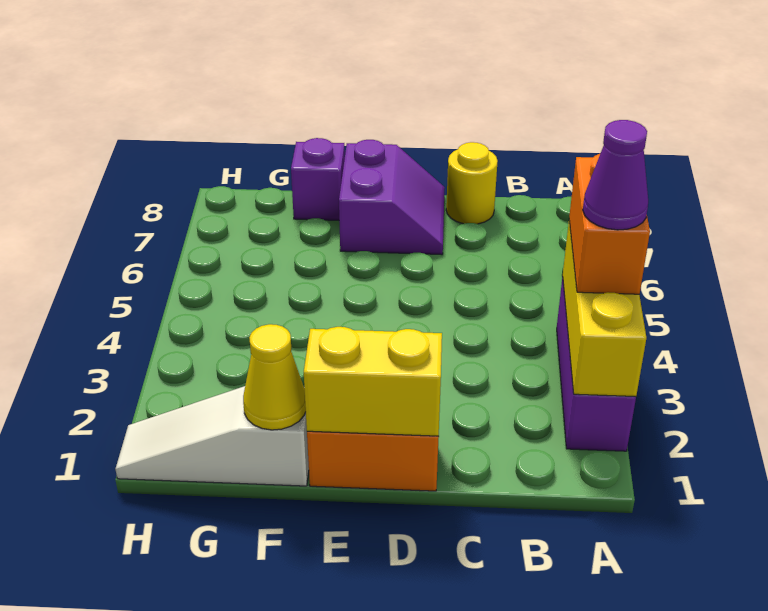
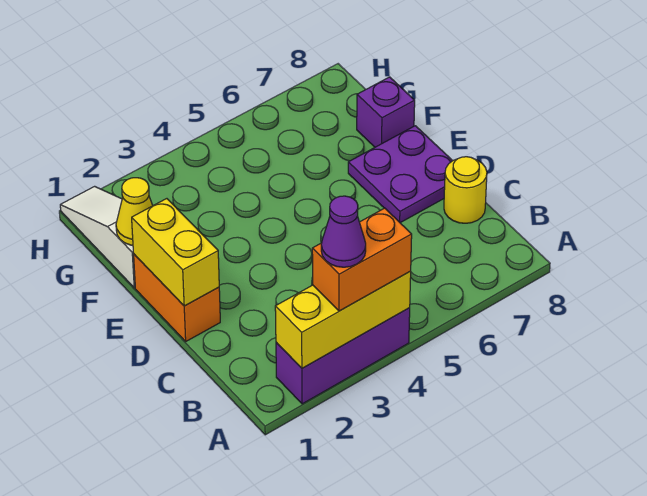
purple 2x2 slope [339,140,445,255] -> purple 2x2 plate [348,126,452,223]

